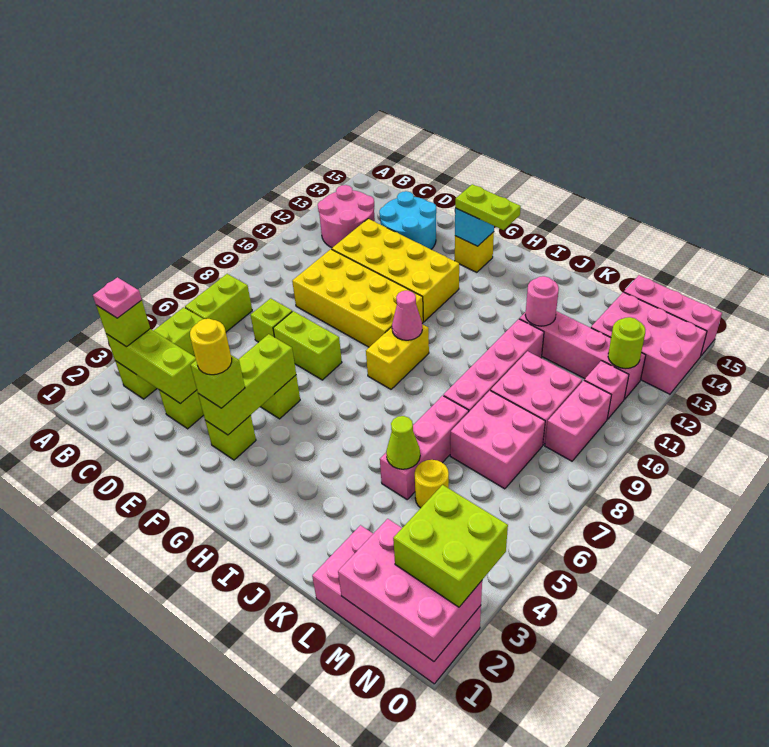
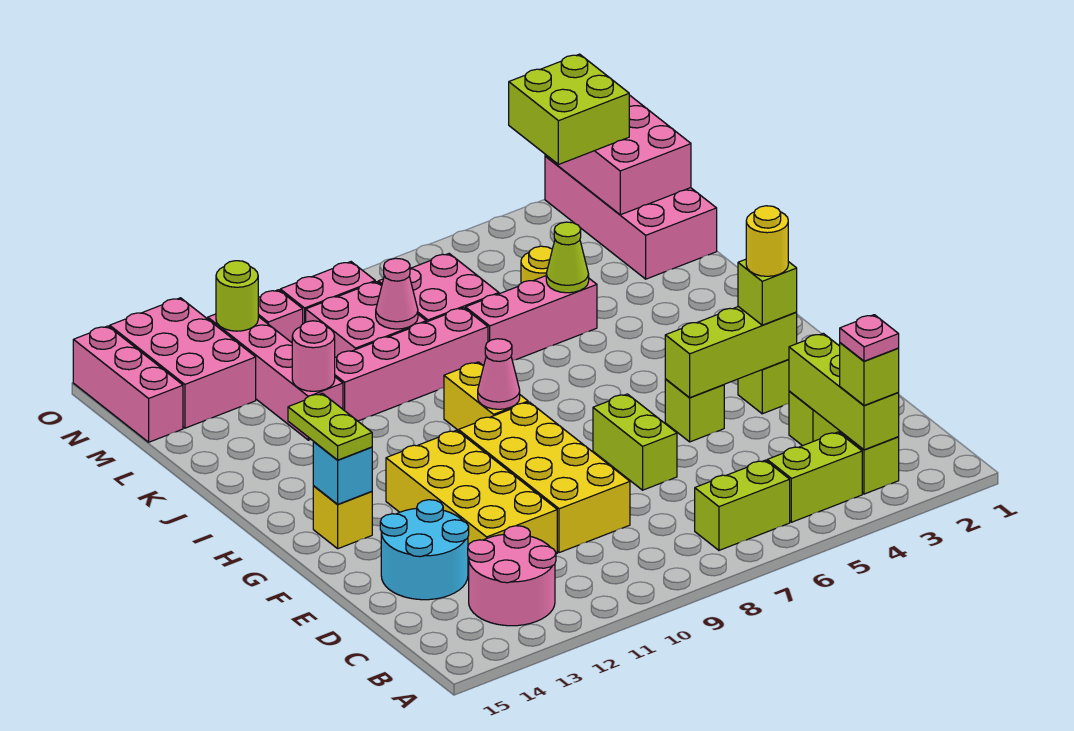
lime 1x1 brick [250,298,292,342] -> none
yellow 1x2 brick [366,324,429,389] -> yellow 1x2 brick turned to [444,362,528,431]
none -> pink 1x1 cone [376,258,418,329]

